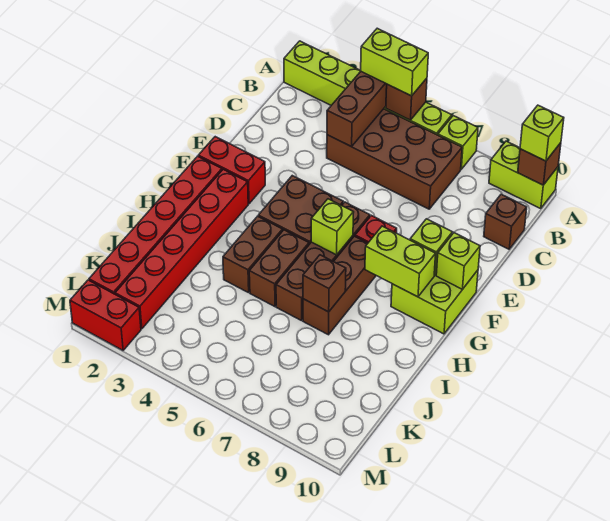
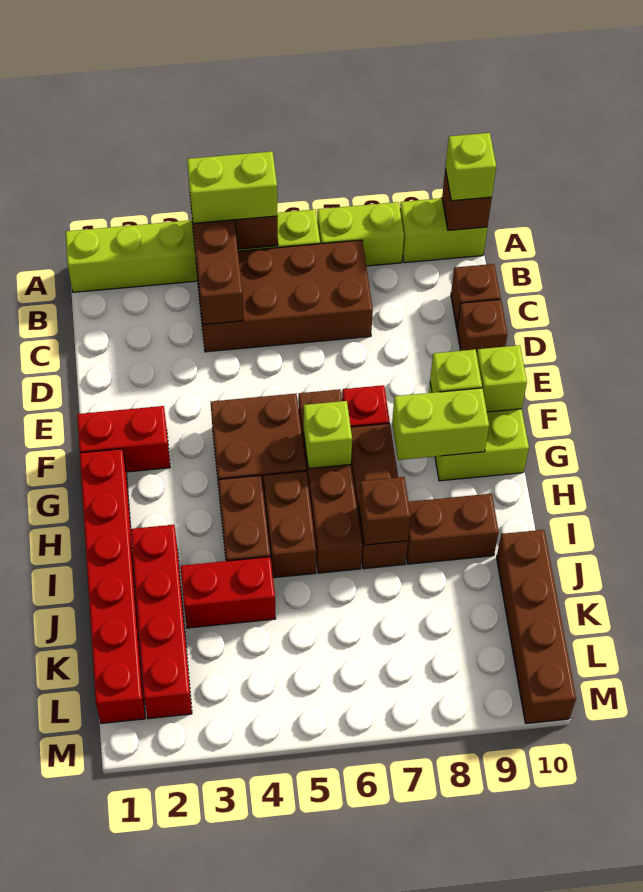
lime 1x1 brick [438,116,478,169] -> lime 1x2 brick [317,202,404,266]
none -> brown 1x1 brick [457,299,507,354]
red 1x6 brick [115,169,248,329] -> red 1x4 brick [131,525,192,719]
none -> brown 1x2 brick [406,494,499,564]
none -> brown 1x4 brick [497,530,576,724]
red 1x2 brick [70,280,141,350] -> red 1x2 brick moved to [181,557,276,628]

